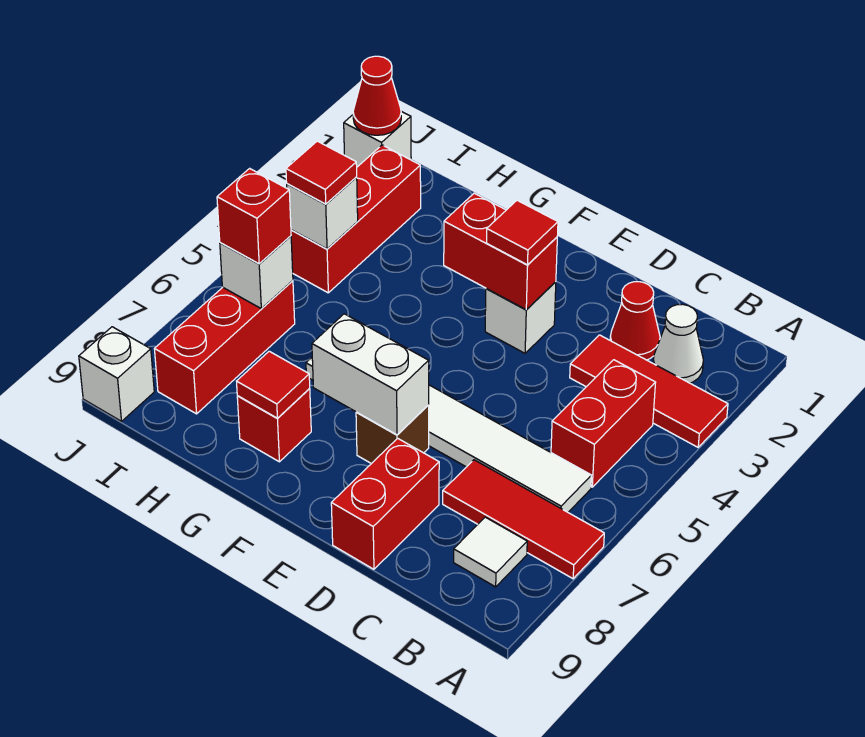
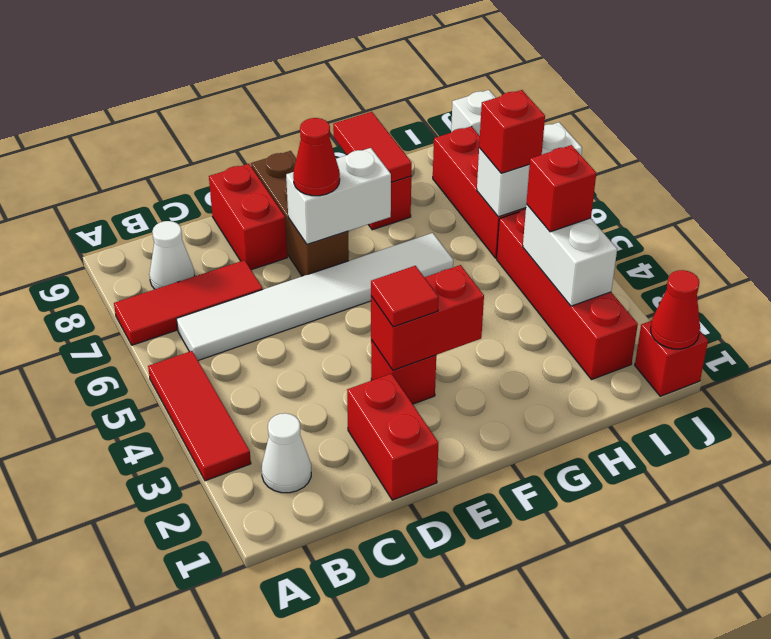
red 1x3 tile [570,335,728,447] -> red 1x3 tile turned to [148,351,251,481]
red 1x2 brick [551,360,656,487] -> red 1x2 brick moved to [347,374,439,500]
white 1x1 tile [454,517,527,587] -> white 1x1 cone [149,221,195,289]
red 1x1 cone [610,282,660,360] -> red 1x1 cone moved to [293,118,340,196]
white 1x1 brick [485,282,556,353] -> red 1x1 brick [371,340,436,404]
brown 1x1 brick [356,405,429,464] -> brown 1x3 brick [251,151,349,276]
red 1x1 tile [237,351,310,418] -> red 1x2 tile [333,112,412,182]
red 1x3 brick [291,145,421,293] -> red 1x4 brick [497,209,638,379]
white 1x1 brick [287,177,358,249] -> white 1x2 brick [523,204,617,306]
red 1x1 tile [286,141,357,204] -> red 1x1 brick [526,145,596,232]
white 1x1 brick [220,236,293,309] -> white 1x2 brick [477,122,582,217]
white 1x1 brick [344,111,411,167] -> red 1x1 brick [635,321,708,396]

